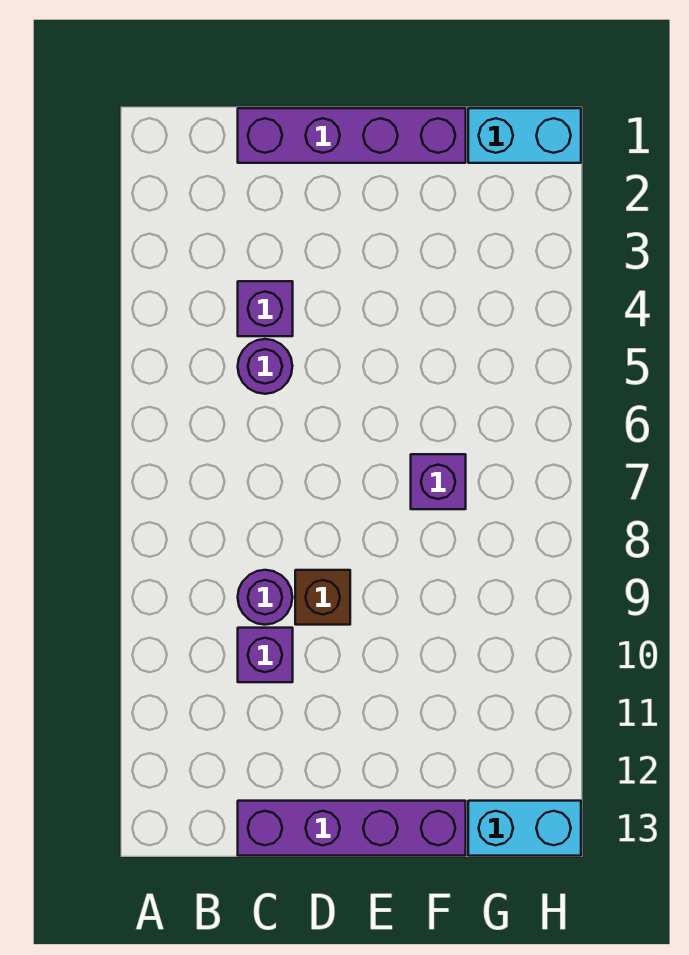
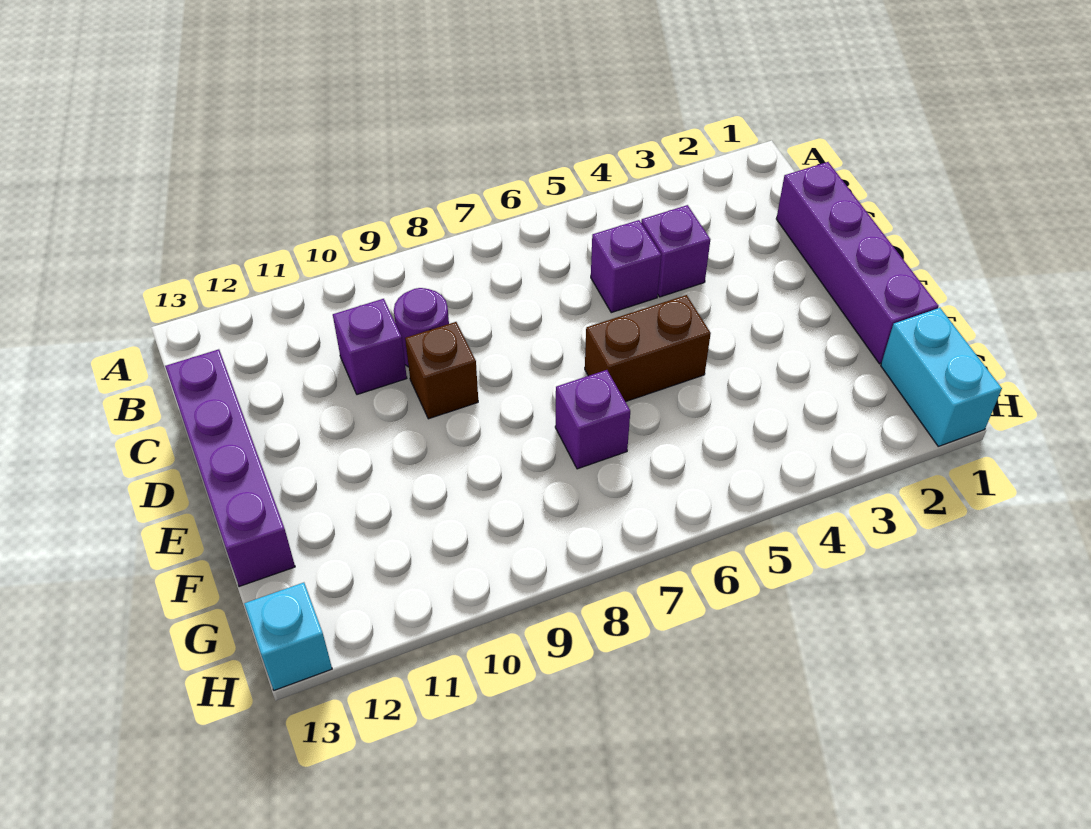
purple 1x1 round brick [238,339,292,394] -> purple 1x1 brick [591,220,661,313]
none -> brown 1x2 brick [585,295,711,402]
cyan 1x2 brick [468,801,581,856] -> cyan 1x1 brick [244,583,332,690]

